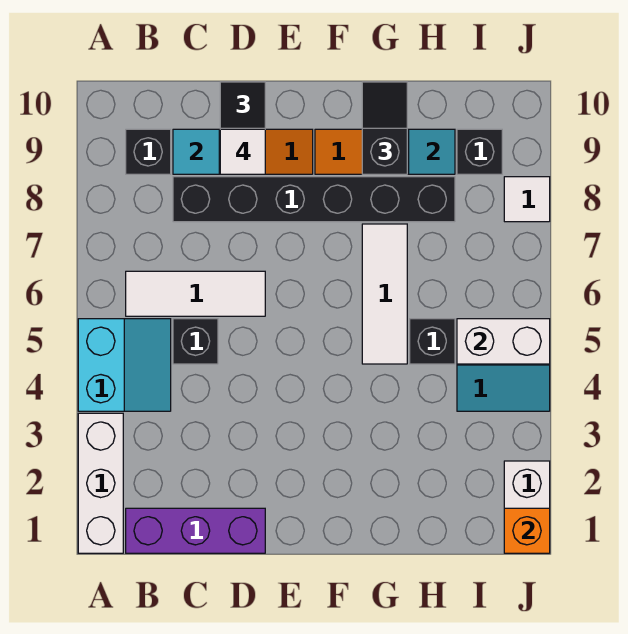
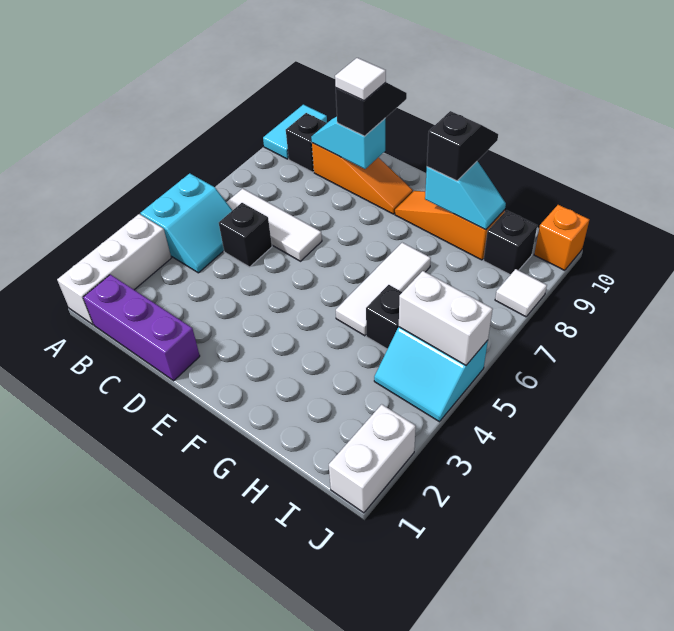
none -> cyan 1x2 tile [263,105,327,159]
black 1x6 brick [173,177,455,222] -> none
orange 1x1 brick [504,508,550,553] -> orange 1x1 brick moved to [534,205,590,270]

